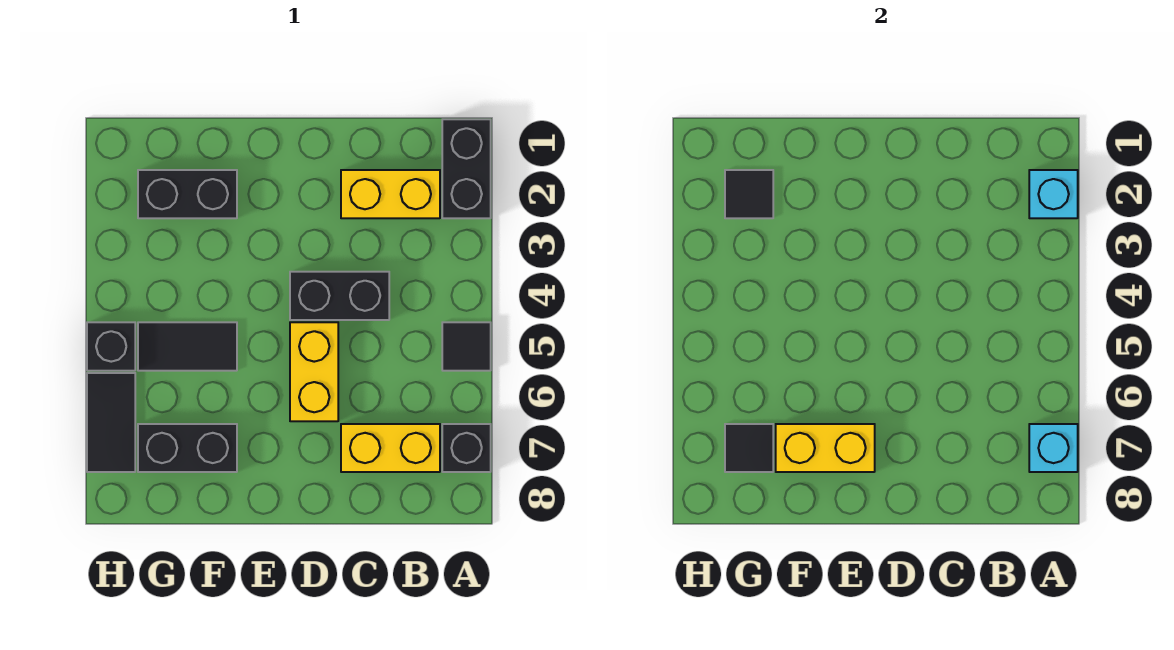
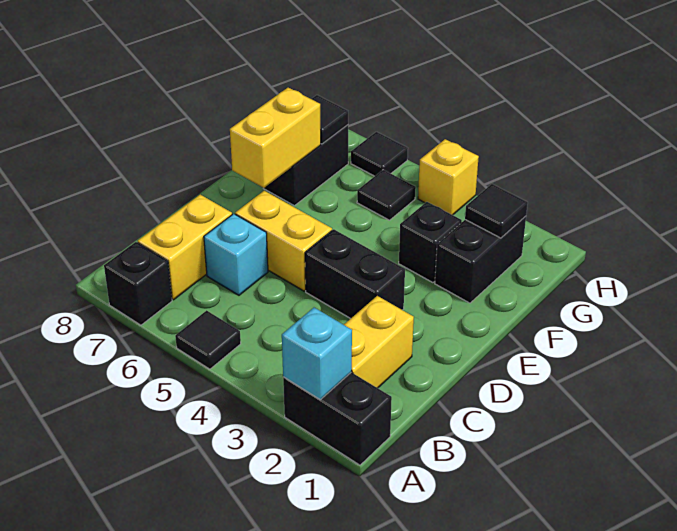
cyan 1x1 brick [1029,424,1078,472] -> cyan 1x1 brick moved to [204,214,268,295]
black 1x2 brick [290,272,389,320] -> black 1x2 brick turned to [305,229,405,319]
black 1x2 tile [138,322,237,371] -> black 1x1 tile [357,170,416,220]
none -> yellow 1x1 brick [418,139,479,215]
black 1x1 brick [87,322,135,371] -> black 1x1 brick moved to [399,202,462,283]
black 1x2 tile [87,373,135,472] -> black 1x1 tile [351,132,408,176]

